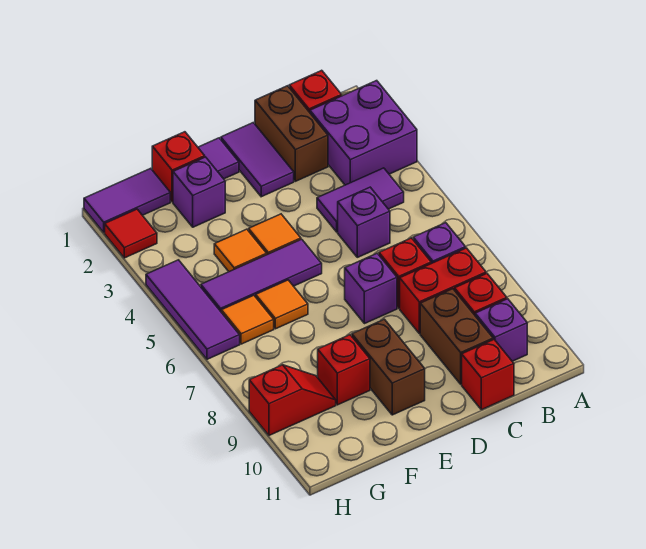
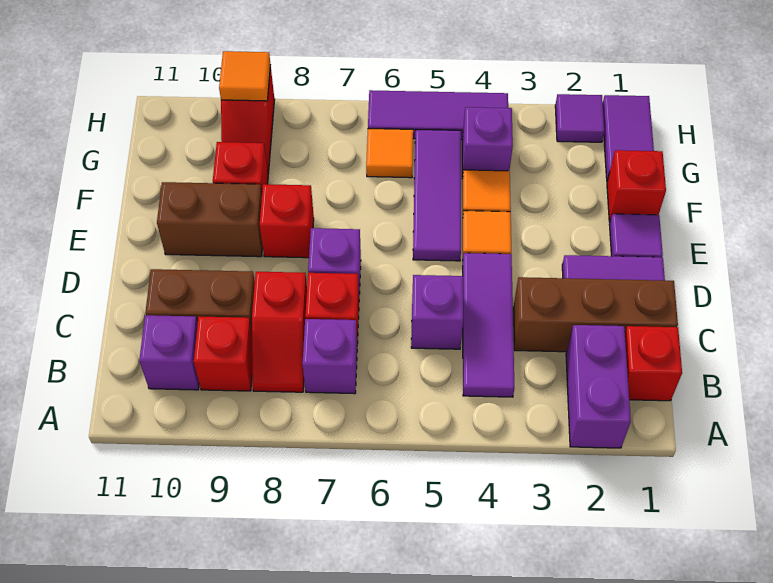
purple 2x2 brick [310,81,417,185] -> purple 1x2 brick [566,325,631,448]
purple 1x2 tile [317,168,404,232] -> purple 1x3 tile [463,253,515,397]
red 1x2 brick [400,248,486,334] -> red 1x2 slope [252,272,307,392]
brown 1x2 brick [255,86,328,181] -> brown 1x3 brick [513,277,678,352]
red 1x1 brick [462,339,514,410] -> red 1x1 brick moved to [260,184,314,258]
purple 1x1 brick [173,157,225,227] -> purple 1x1 brick moved to [462,107,513,178]
orange 1x1 tile [256,280,308,329] -> orange 1x1 tile moved to [219,51,271,101]
red 1x1 tile [105,209,157,258] -> purple 1x1 tile [555,94,604,142]

